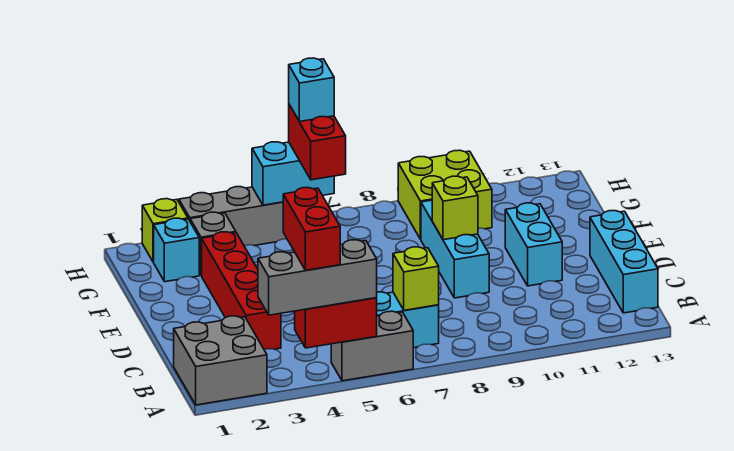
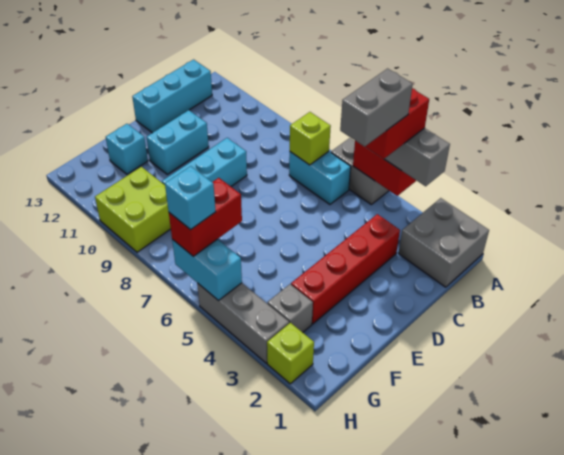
none -> grey 1x2 brick [340,69,413,146]
lime 1x1 brick [432,176,478,240] -> none
cyan 1x1 brick [154,218,199,282] -> cyan 1x1 brick moved to [106,124,148,174]

